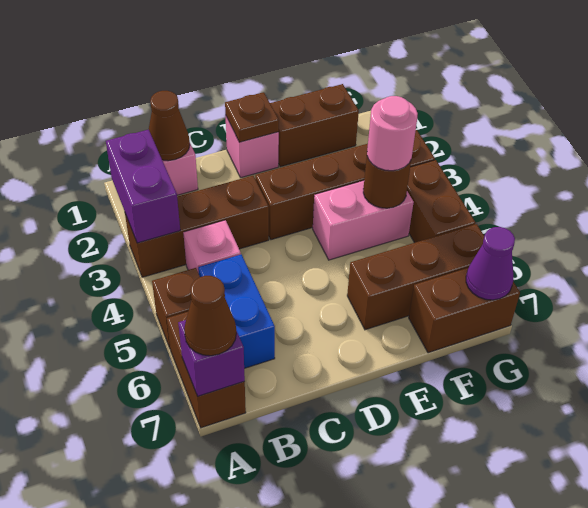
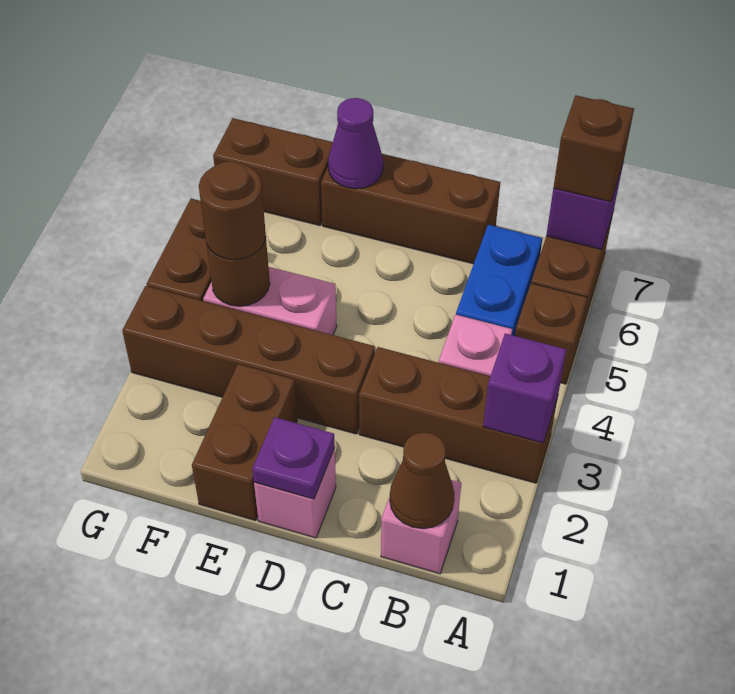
purple 1x2 brick [106,130,180,243] -> purple 1x1 brick [483,334,566,443]
brown 1x1 cone [184,276,236,356] -> brown 1x1 brick [554,95,634,202]
brown 1x1 plate [225,92,279,142] -> purple 1x1 plate [252,417,335,499]
brown 1x2 brick [270,84,359,167] -> brown 1x2 brick turned to [192,364,297,521]
brown 1x3 brick [347,224,484,330] -> brown 1x3 brick moved to [321,154,500,264]
pink 1x1 round brick [367,96,418,171] -> brown 1x1 round brick [199,161,266,260]
purple 1x1 cone [466,227,515,300] -> purple 1x1 cone moved to [328,98,383,189]

